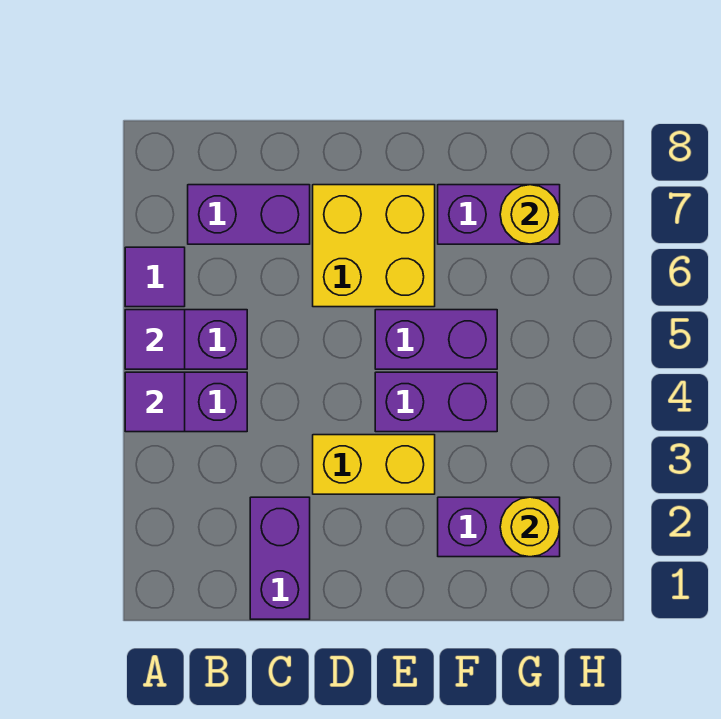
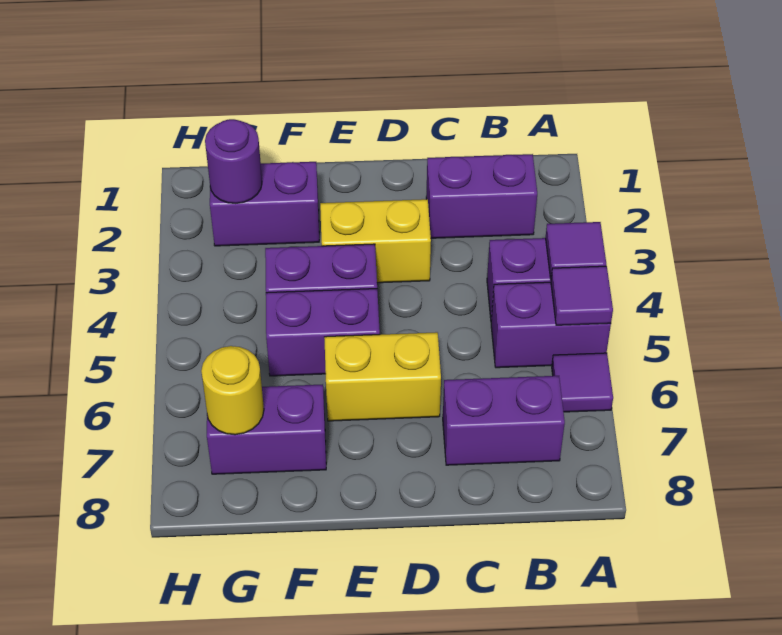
purple 1x2 brick [250,497,310,619] -> purple 1x2 brick turned to [426,154,537,238]
yellow 2x2 brick [313,185,435,307] -> yellow 1x2 brick [324,332,441,421]
yellow 1x1 round brick [500,497,560,557] -> purple 1x1 round brick [205,119,262,203]

